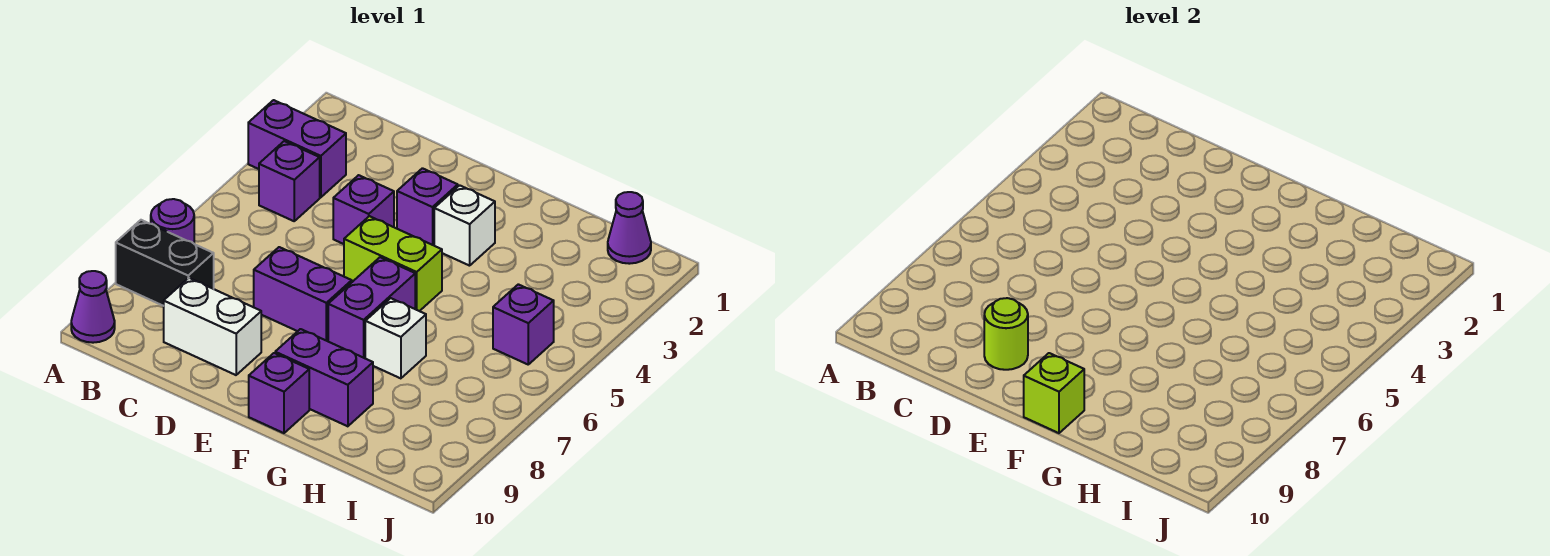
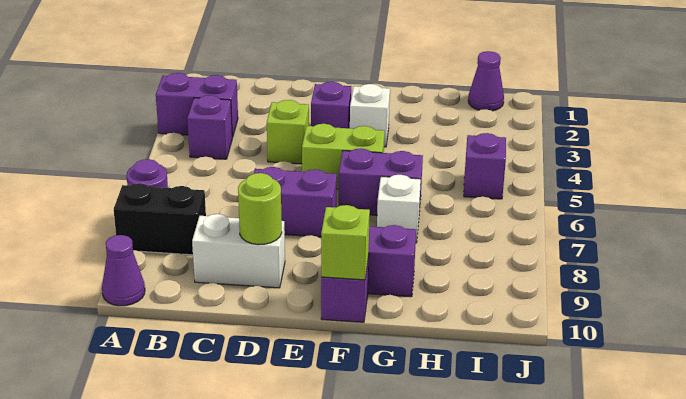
purple 1x1 brick [333,175,394,244] -> lime 1x1 brick [267,100,309,164]
purple 1x2 brick [328,257,415,358] -> purple 1x2 brick turned to [339,148,423,215]

